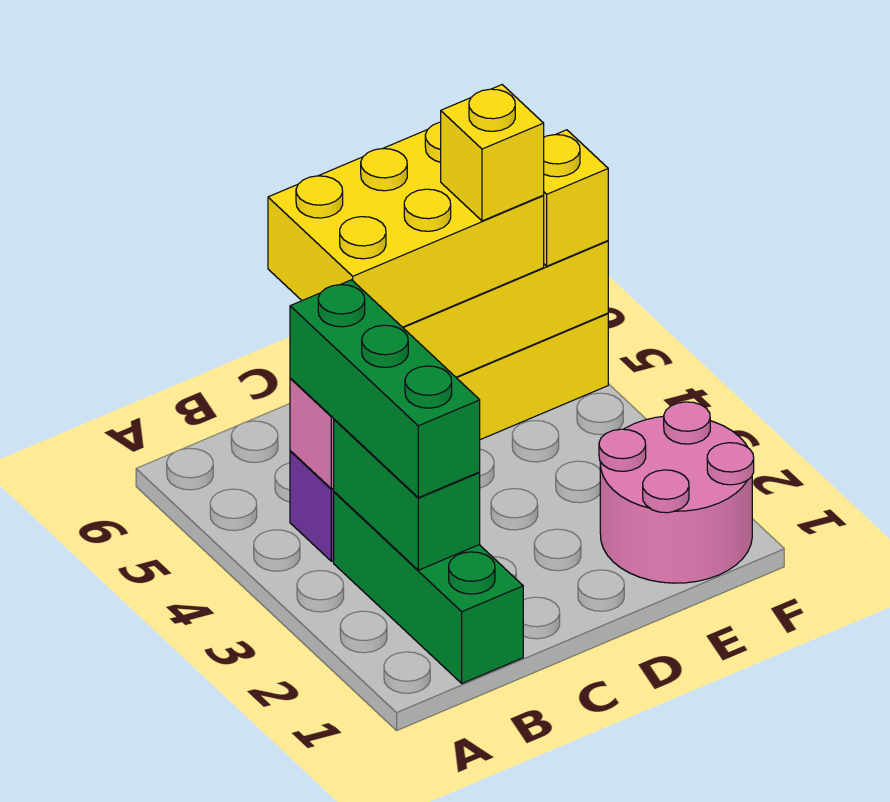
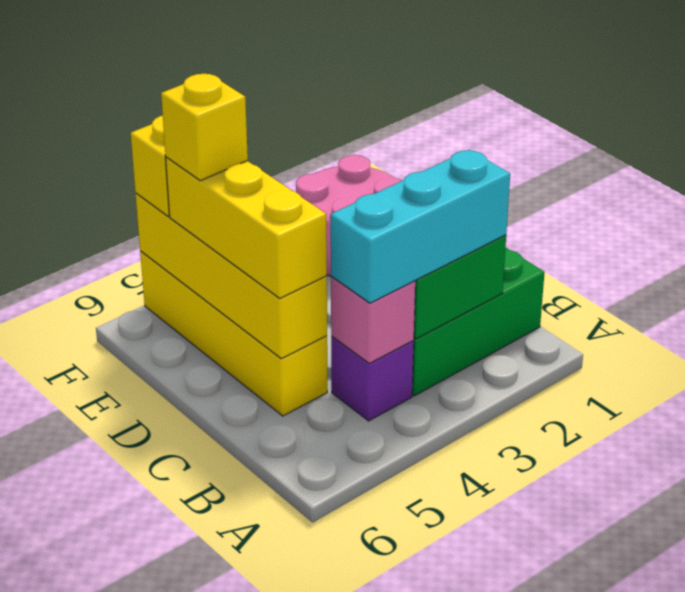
green 1x3 brick [290,280,480,498] -> cyan 1x3 brick [331,150,510,303]
yellow 2x3 brick [268,122,544,327] -> yellow 1x3 brick [166,157,327,298]

